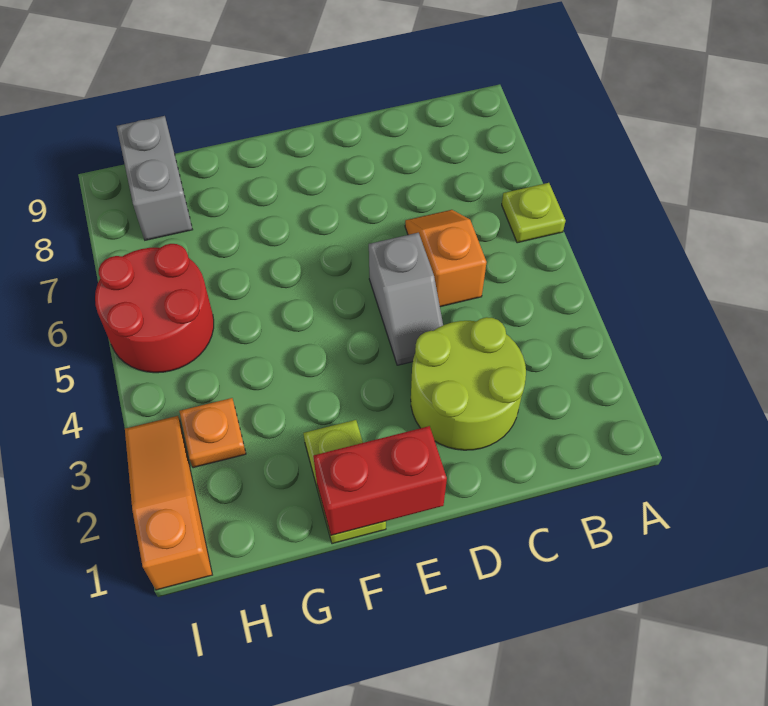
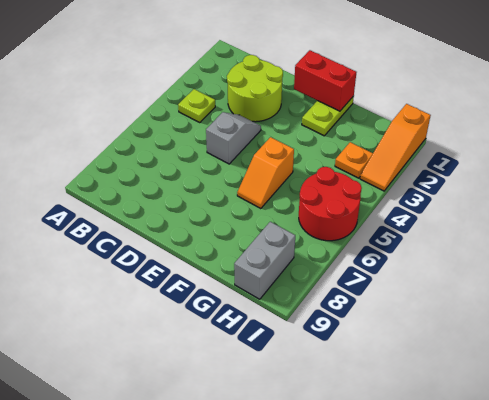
lime 1x1 plate [502,183,566,243] -> lime 1x1 plate moved to [178,89,215,122]
orange 1x2 slope [405,210,487,307] -> orange 1x2 slope moved to [237,137,294,209]

